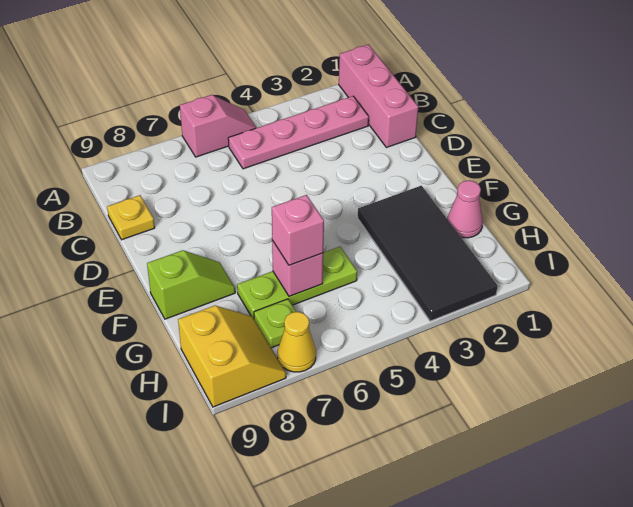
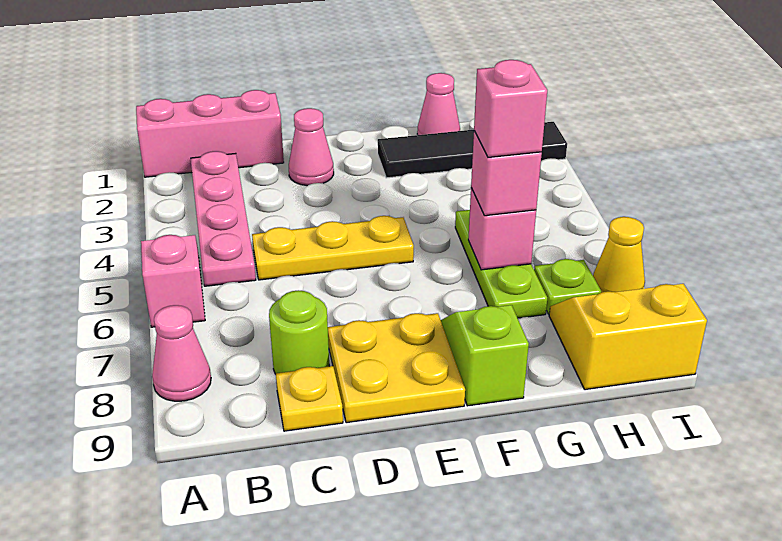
none -> pink 1x1 cone [152,305,211,401]
none -> yellow 1x3 plate [252,216,414,280]
none -> lime 1x1 round brick [269,290,329,374]
none -> pink 1x1 cone [289,108,334,186]
none -> yellow 2x2 plate [328,313,465,423]
black 2x4 tile [358,186,498,321] -> black 1x4 tile [378,122,567,178]
none -> pink 1x1 brick [474,60,547,157]

